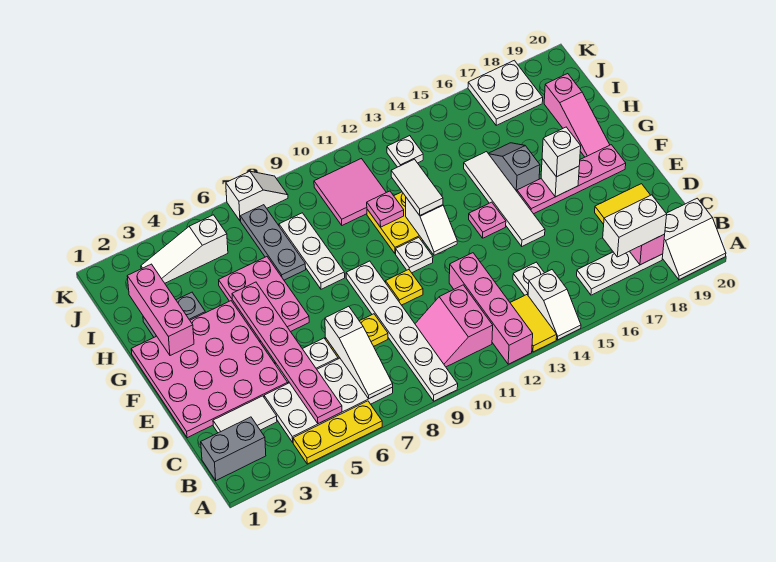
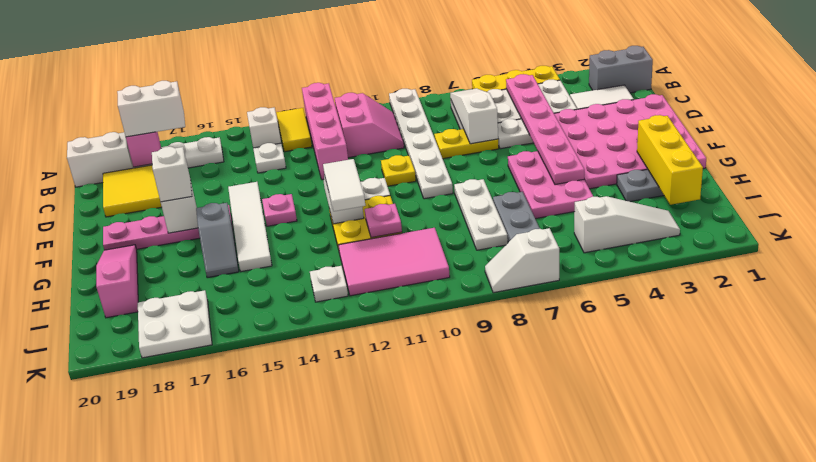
pink 1x3 brick [127,264,194,356] -> yellow 1x3 brick [637,115,703,205]
pink 2x2 tile [314,159,386,225] -> pink 2x3 tile [338,228,450,296]

